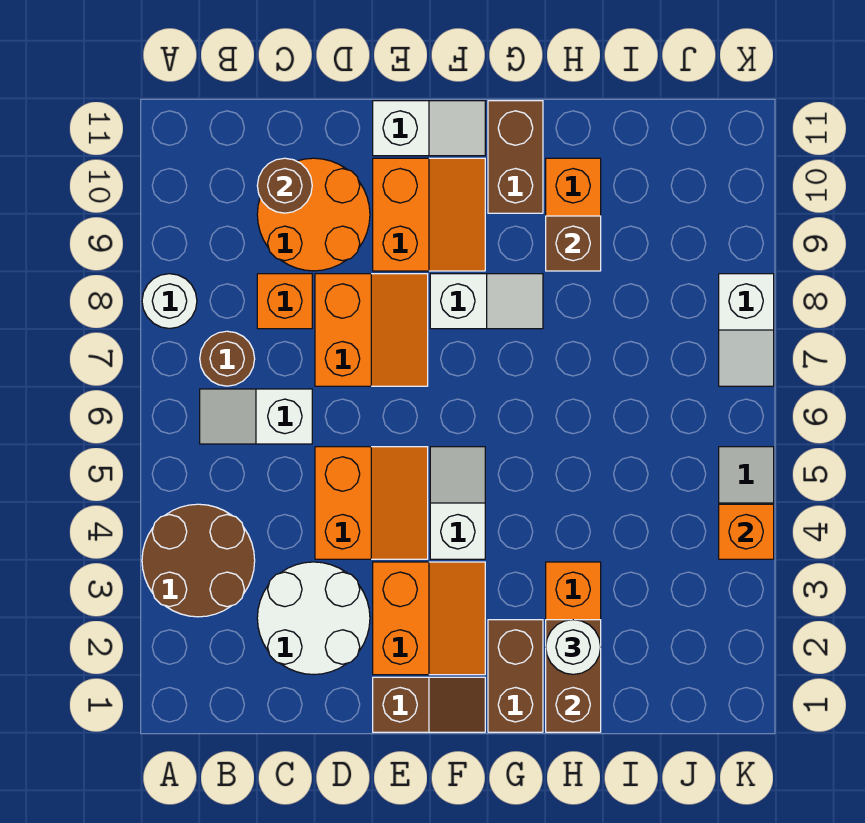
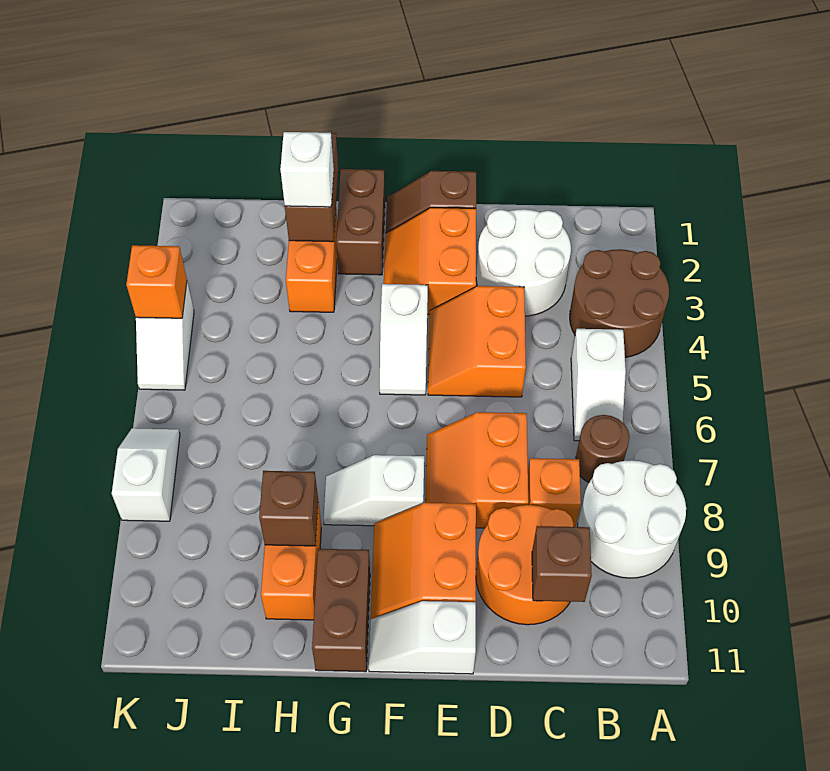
white 1x1 round brick [142,274,197,329] -> white 2x2 round brick [578,460,686,578]
white 1x2 slope [200,389,312,444] -> white 1x2 slope turned to [571,329,626,441]
brown 1x1 round brick [257,158,312,213] -> brown 1x1 brick [532,526,592,602]
white 1x1 round brick [546,620,601,674] -> white 1x1 brick [280,132,334,207]

